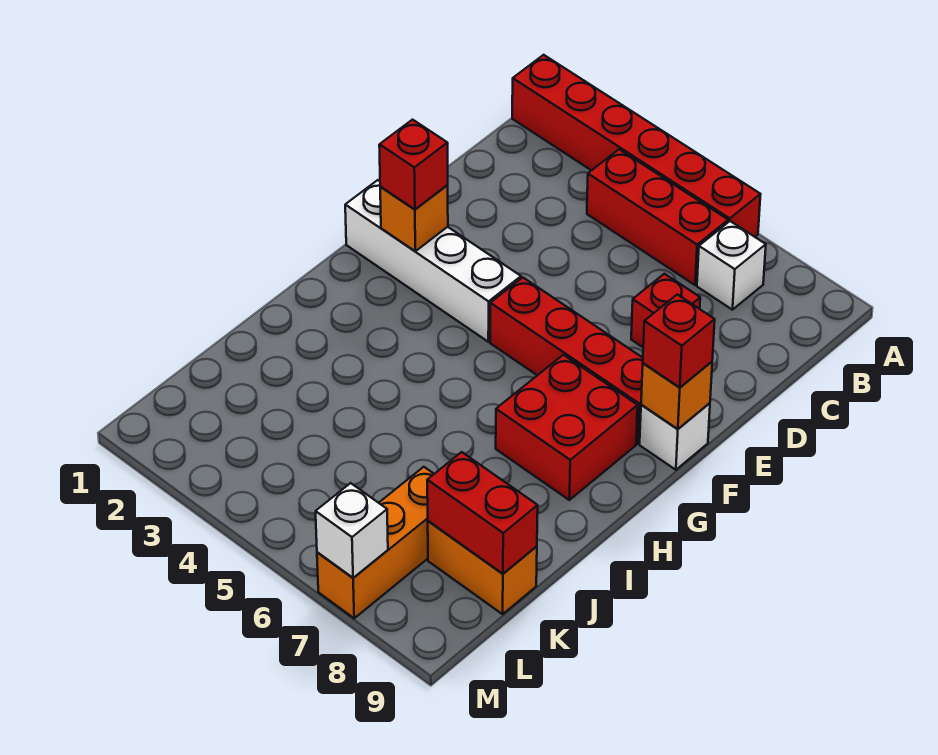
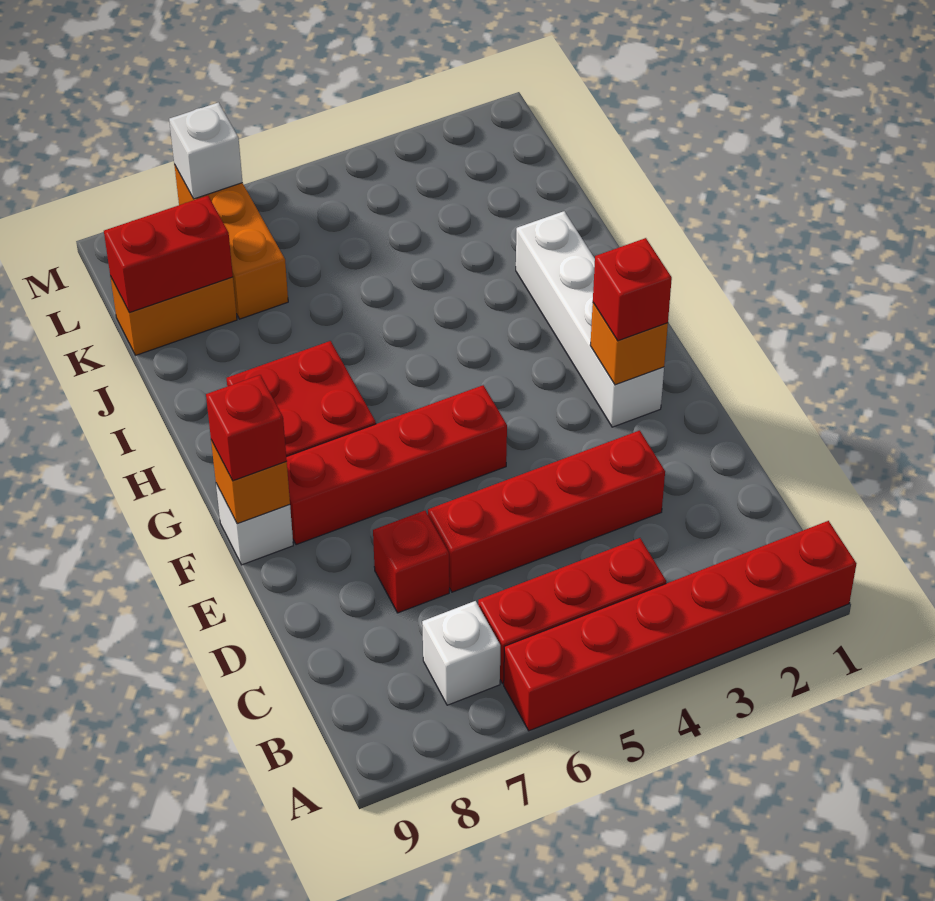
none -> red 1x4 brick [428,430,665,592]
white 1x4 brick [345,180,521,342] -> white 1x4 brick turned to [516,211,664,427]

